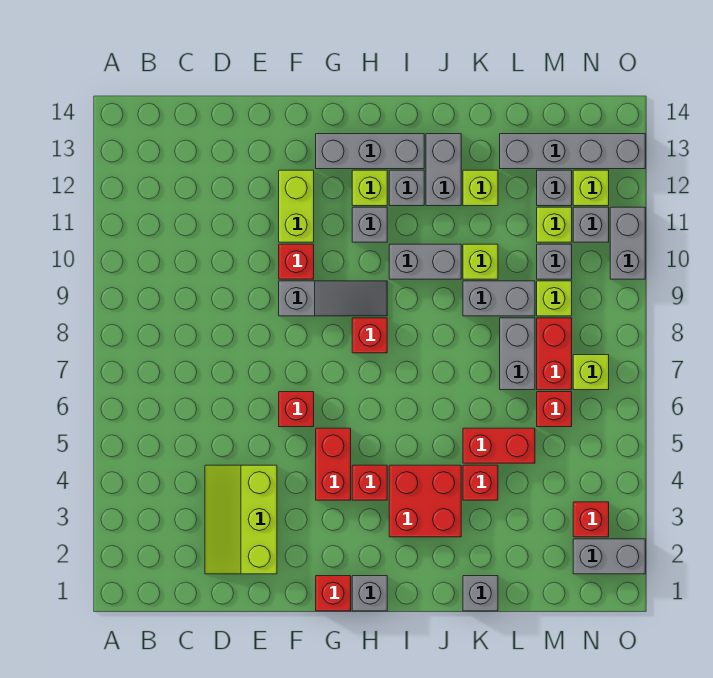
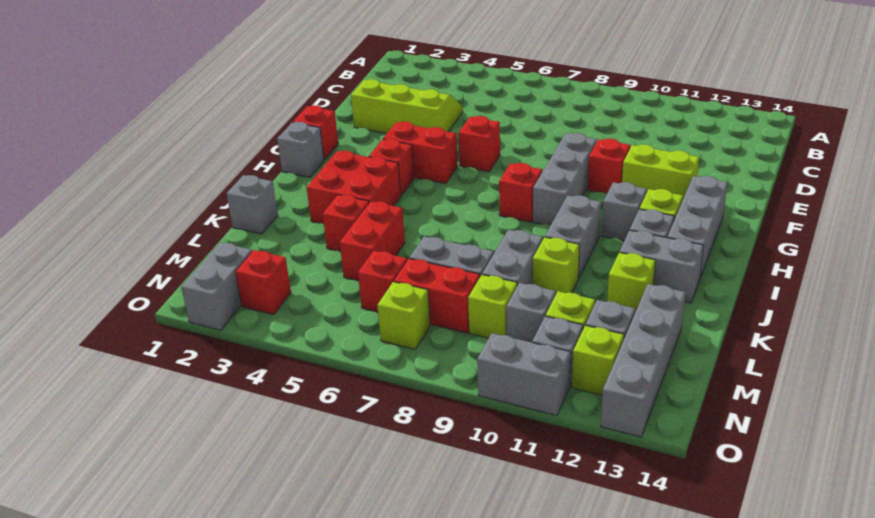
grey 1x3 slope [279,281,387,316] -> grey 1x3 brick [533,133,597,226]

